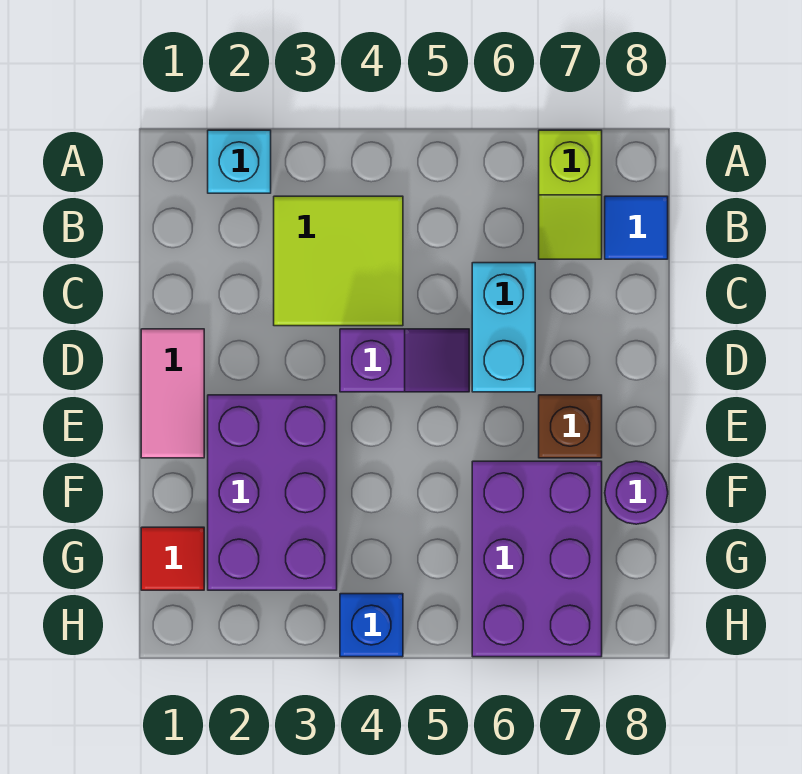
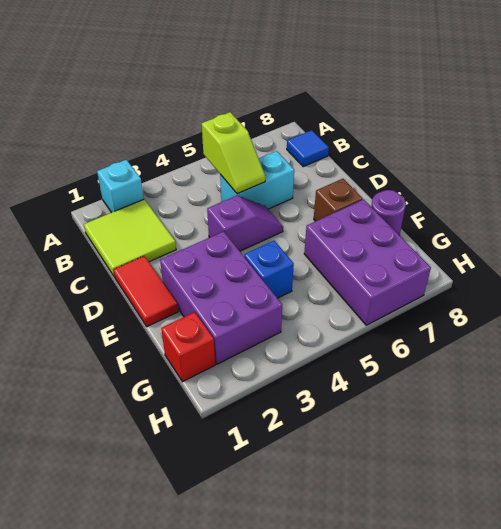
lime 1x2 slope [539,130,602,259] -> lime 1x2 slope moved to [202,112,266,194]
lime 2x2 tile [274,196,403,326] -> lime 2x2 tile moved to [84,199,176,277]
cyan 1x2 brick [472,263,535,392] -> cyan 1x2 brick turned to [220,151,294,209]
pink 1x2 tile [141,329,204,458] -> red 1x2 tile [114,256,178,327]
red 1x1 tile [141,527,204,590] -> red 1x1 brick [161,312,215,382]
blue 1x1 brick [340,594,403,657] -> blue 1x1 brick moved to [244,241,294,298]

